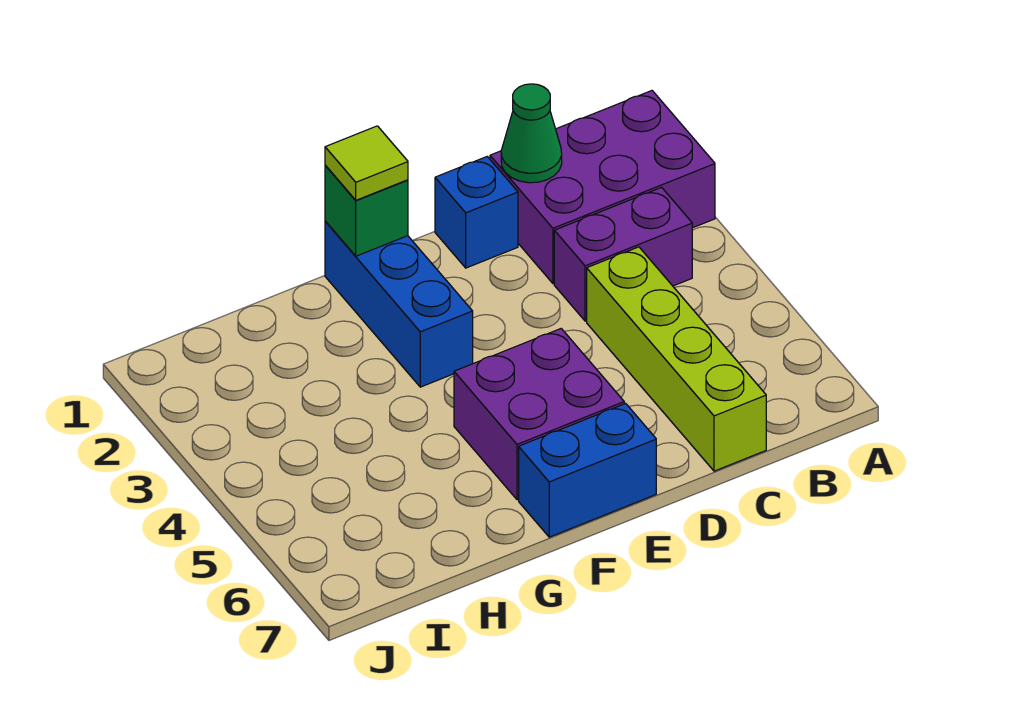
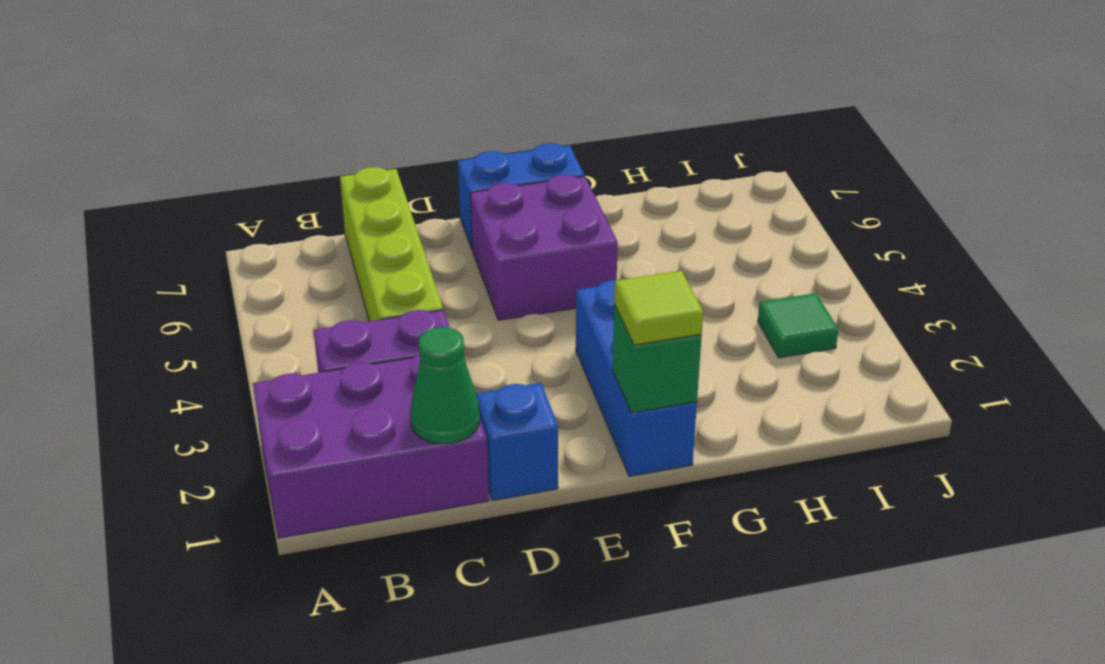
none -> green 1x1 tile [758,293,839,358]

